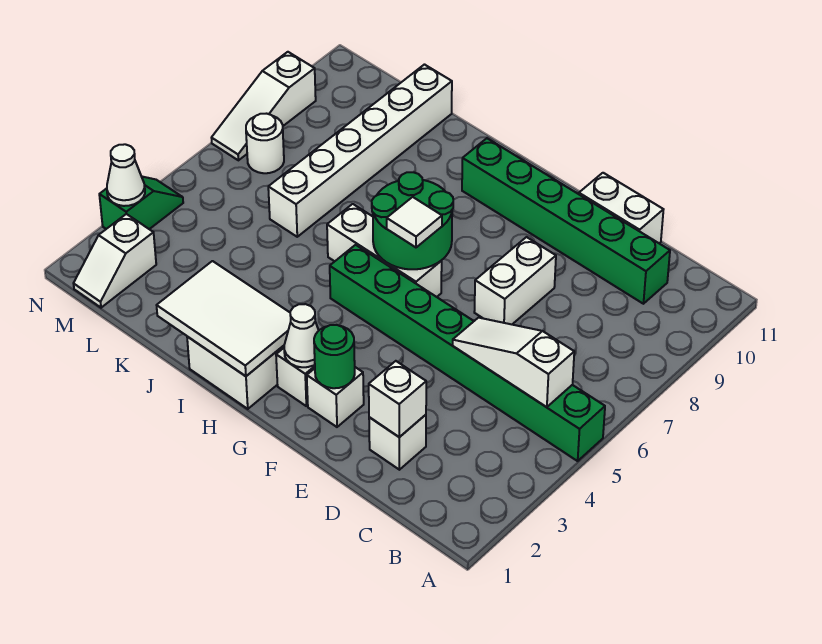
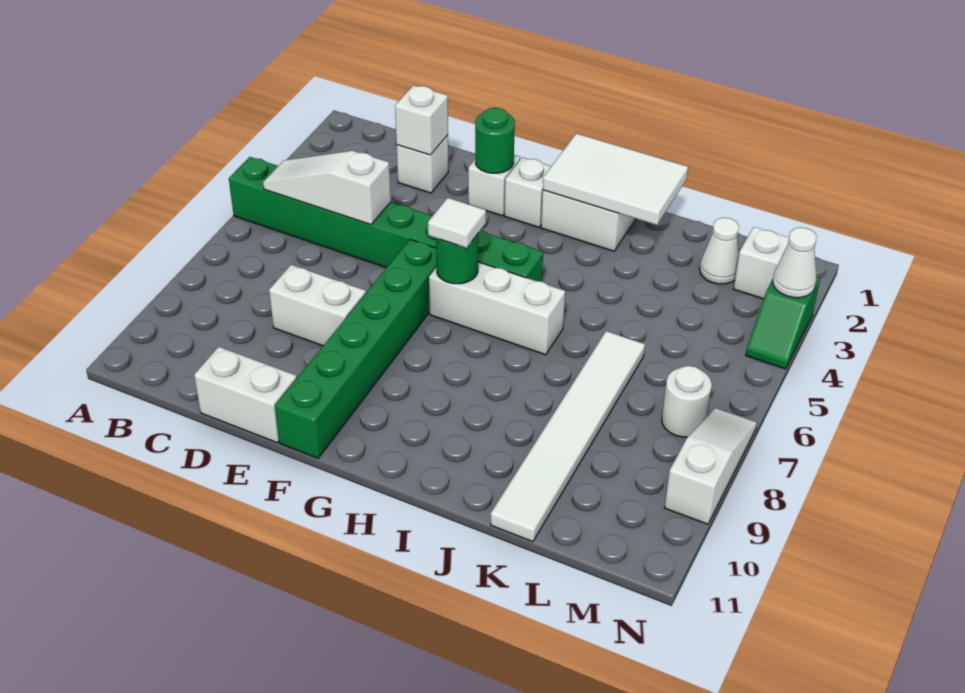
white 1x3 slope [453,318,574,407] -> white 1x3 slope turned to [263,151,391,224]
green 1x6 brick [462,138,670,304] -> green 1x6 brick turned to [275,240,436,458]
white 1x2 brick [474,237,556,324] -> white 1x2 brick turned to [269,265,366,346]
white 1x1 cone [284,304,319,367] -> white 1x1 cone moved to [700,218,739,284]
green 2x2 round brick [372,172,453,269] -> green 1x1 round brick [436,234,478,284]
white 1x6 brick [268,65,452,237] -> white 1x6 tile [491,331,645,542]

